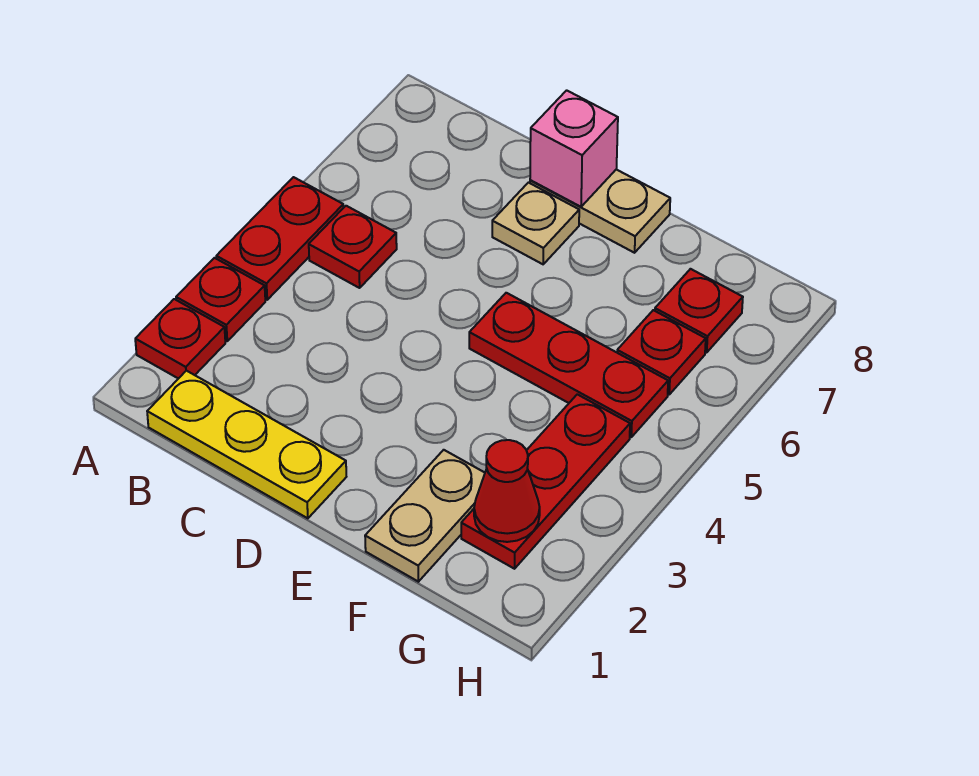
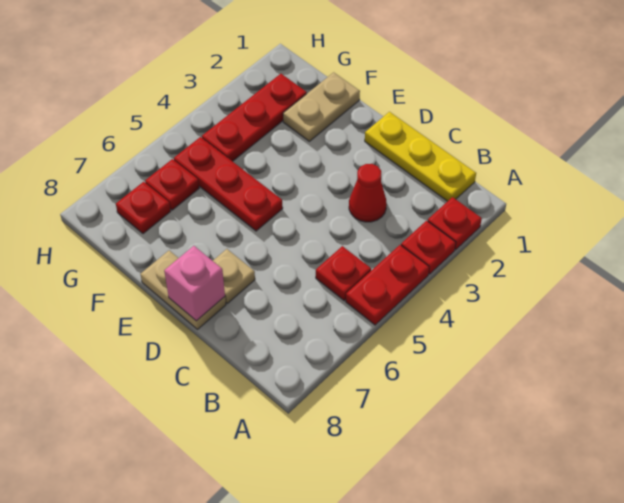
red 1x1 cone [474,440,540,542] -> red 1x1 cone moved to [349,164,387,222]

